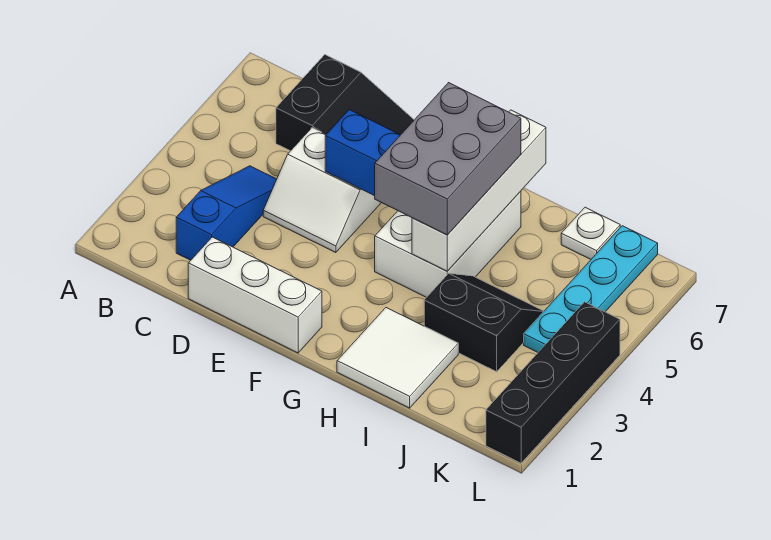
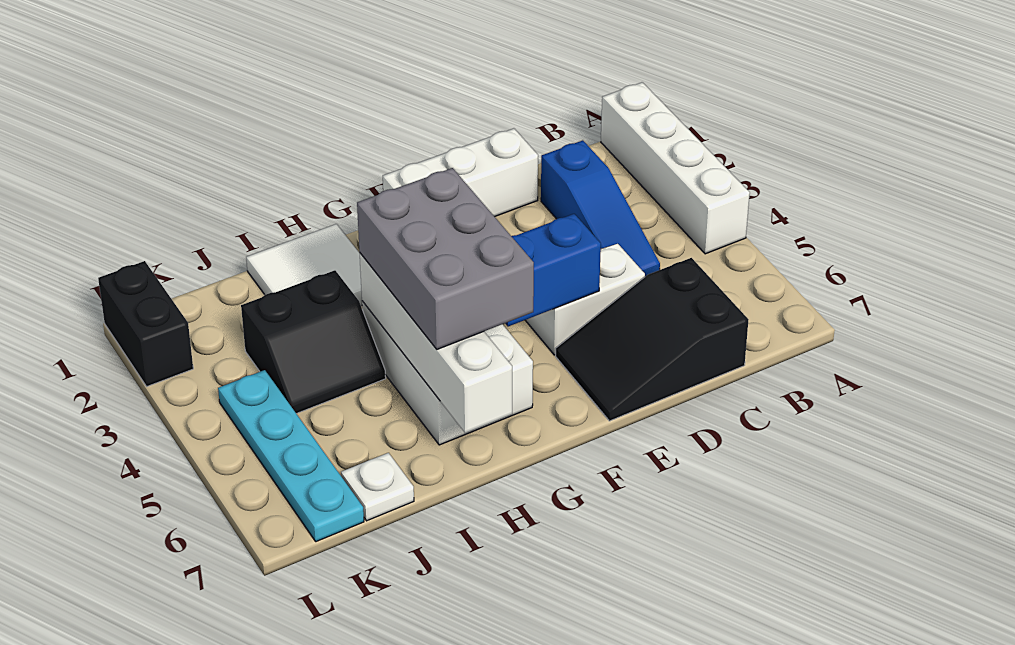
none -> white 1x4 brick [601,82,750,254]
black 1x4 brick [486,302,620,463] -> black 1x2 brick [98,261,193,386]

